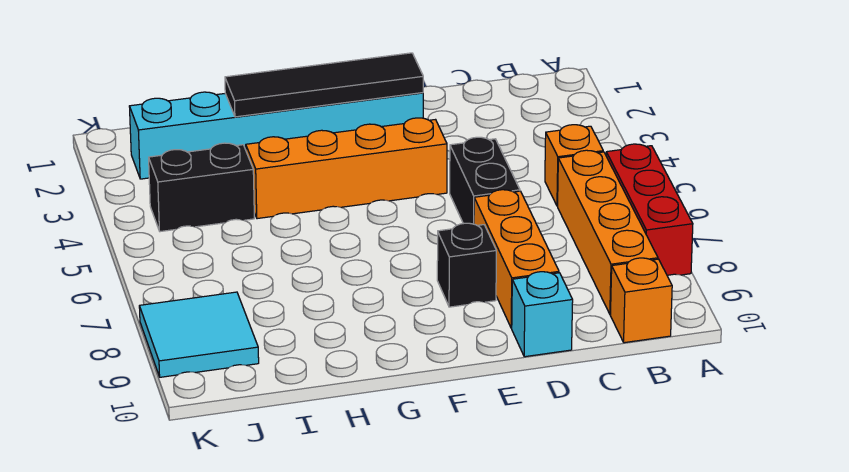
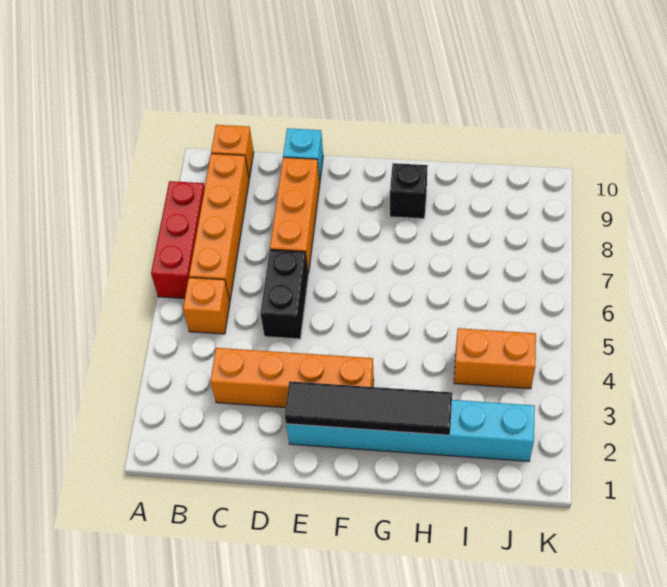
orange 1x4 brick [246,118,447,219] -> orange 1x4 brick moved to [210,348,374,408]
black 1x1 brick [437,223,496,307] -> black 1x1 brick moved to [390,163,428,219]
black 1x2 brick [149,143,254,232] -> orange 1x2 brick [454,328,536,389]
cyan 2x2 tile [139,292,259,377] -> none

